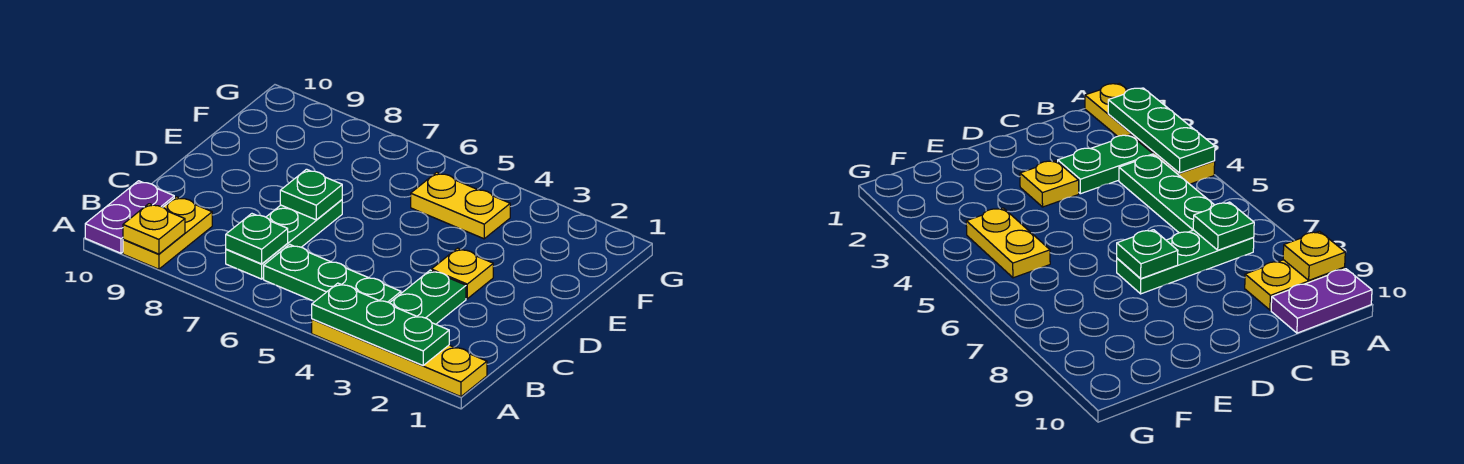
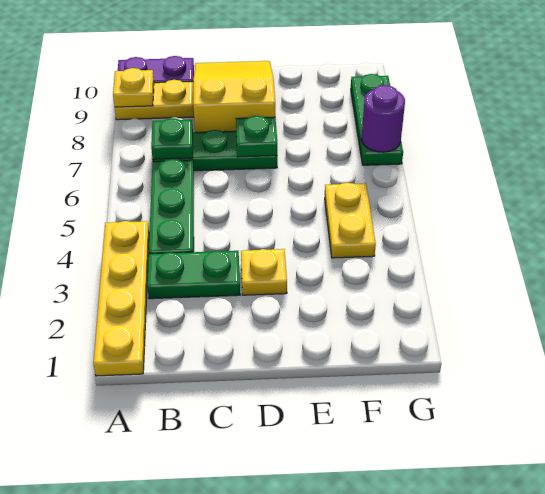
green 1x3 plate [312,283,449,365] -> green 1x3 plate moved to [351,74,403,165]
none -> yellow 2x3 slope [193,61,275,132]
none -> purple 1x1 round brick [361,85,405,152]

